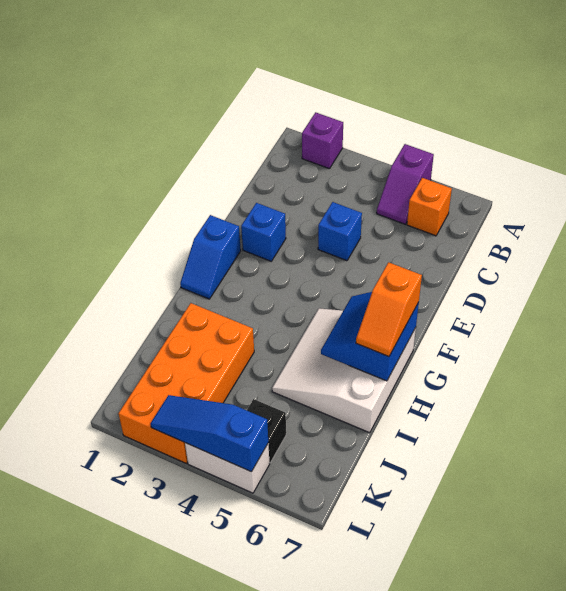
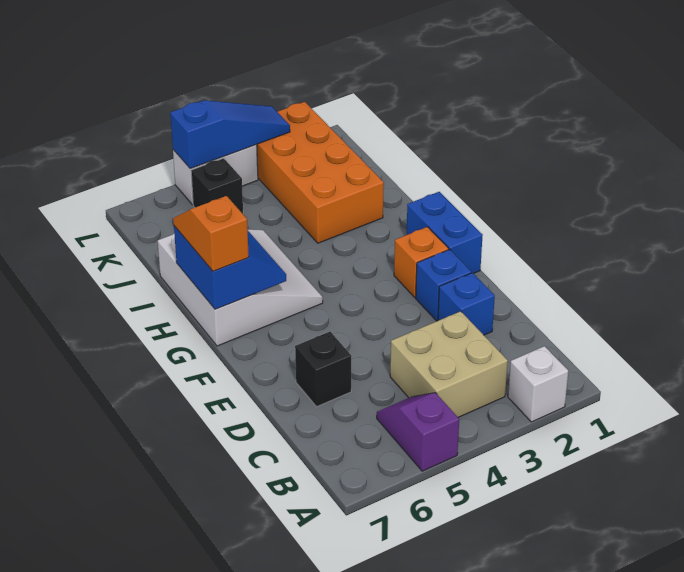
purple 1x1 brick [302,112,343,169] -> white 1x1 brick [508,346,568,422]
none -> tan 2x2 brick [390,311,508,417]
orange 1x1 brick [407,178,452,236] -> orange 1x1 brick moved to [394,227,449,297]
blue 1x1 brick [318,202,362,261] -> blue 1x1 brick moved to [438,273,495,335]
none -> black 1x1 brick [295,332,351,407]
blue 1x2 slope [180,215,241,299] -> blue 1x2 brick [407,192,483,274]

